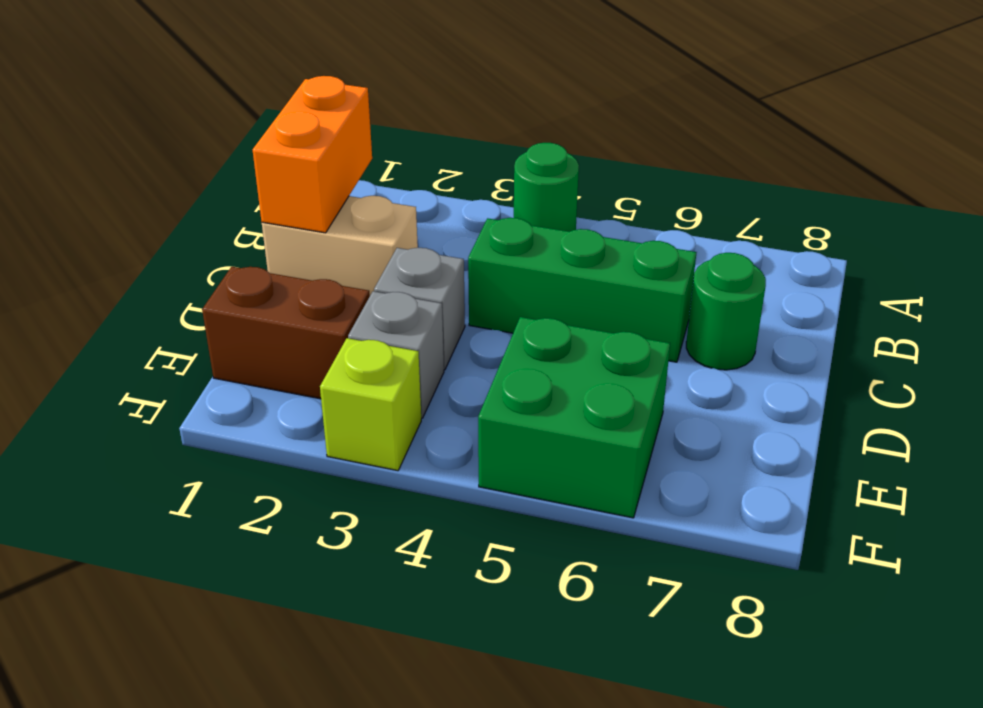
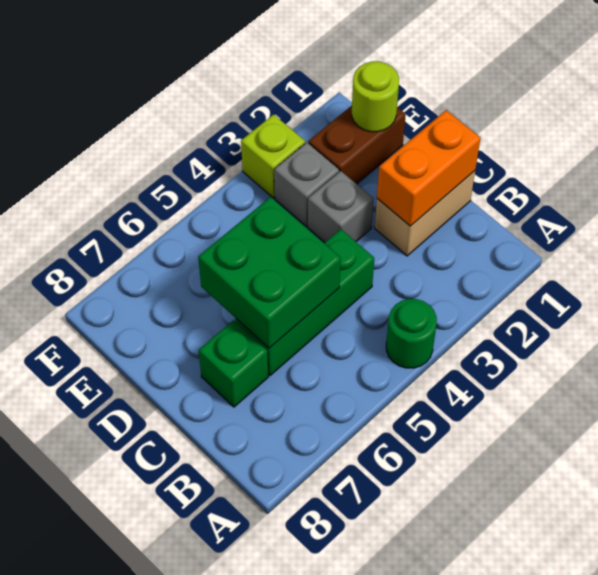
orange 1x2 brick [253,76,372,233] -> orange 1x2 brick turned to [377,110,481,226]
green 1x1 round brick [686,253,766,370] -> green 1x1 brick [199,320,268,407]
none -> lime 1x1 round brick [352,61,399,132]
green 2x2 brick [478,317,670,518] -> green 2x2 brick moved to [198,197,341,348]

